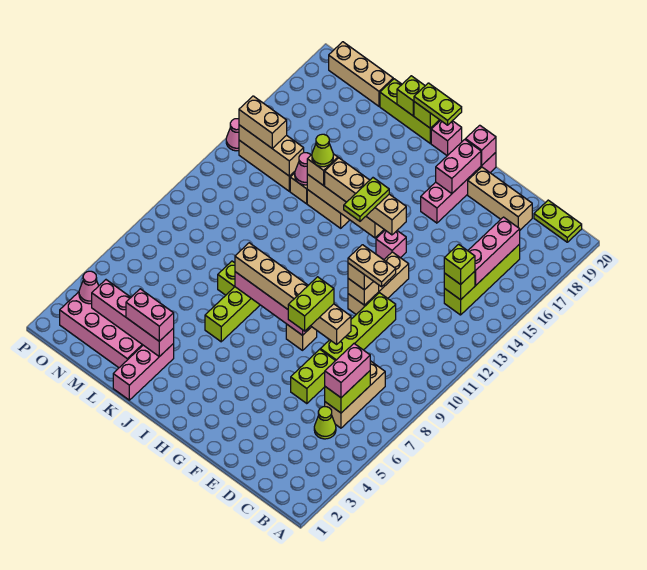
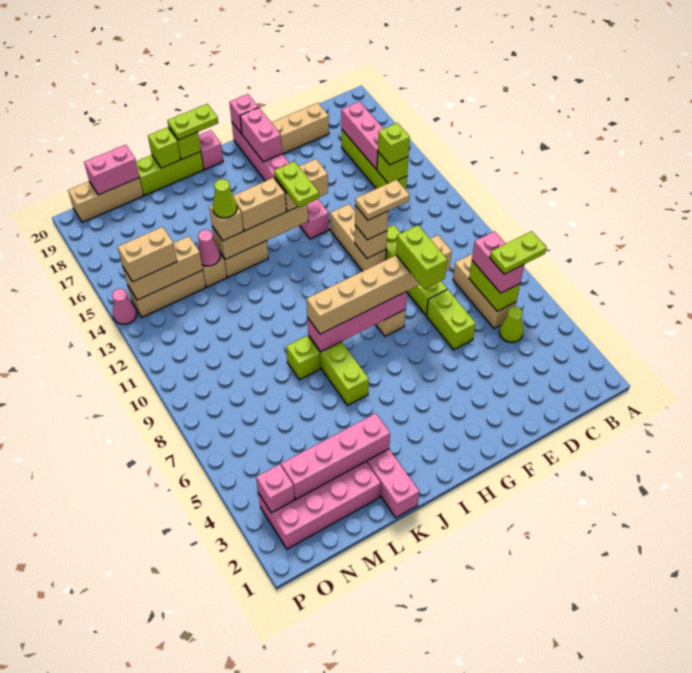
lime 1x2 plate [534,200,582,242] -> lime 1x2 plate moved to [490,231,547,274]
pink 1x2 brick [126,289,174,341] -> pink 1x2 brick moved to [84,145,139,195]
pink 1x1 cone [79,271,99,304] -> pink 1x1 brick [256,464,295,513]

